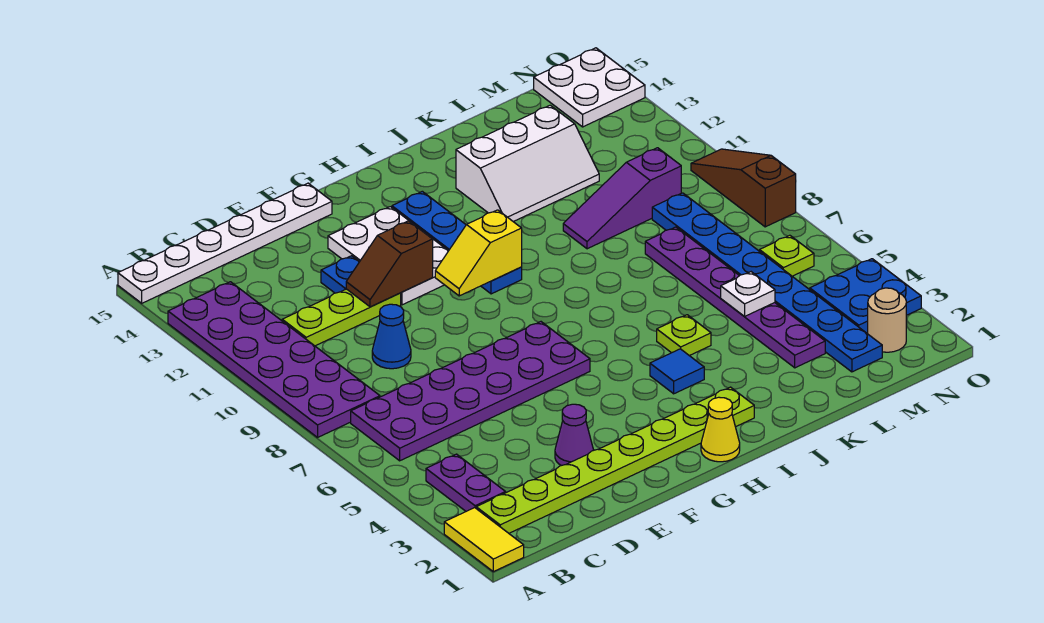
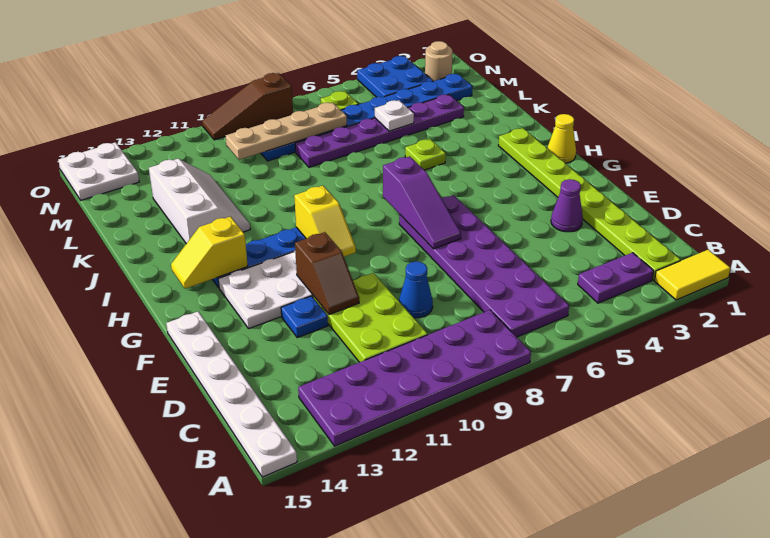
lime 1x3 plate [282,289,401,346] -> lime 2x3 plate [313,273,428,362]
none -> yellow 1x2 slope [171,217,248,289]
blue 1x1 tile [650,349,704,394] -> none
purple 1x3 slope [563,148,681,249] -> purple 1x3 slope moved to [383,156,461,249]
none -> tan 1x4 plate [225,103,347,160]

